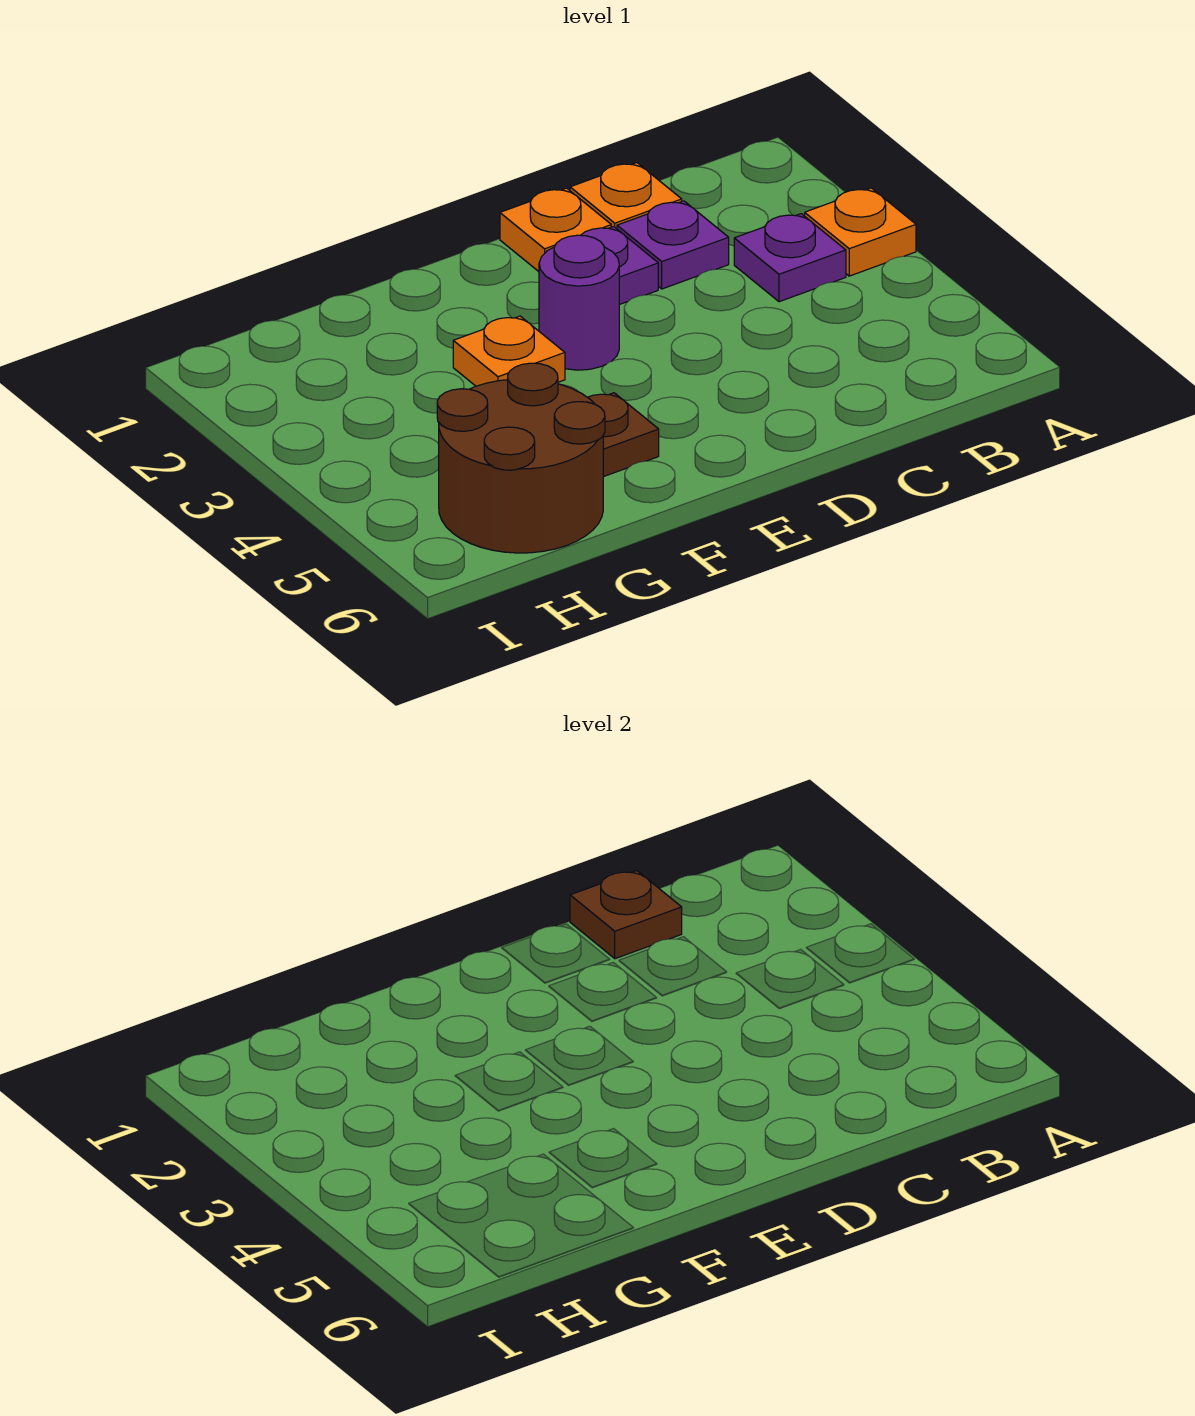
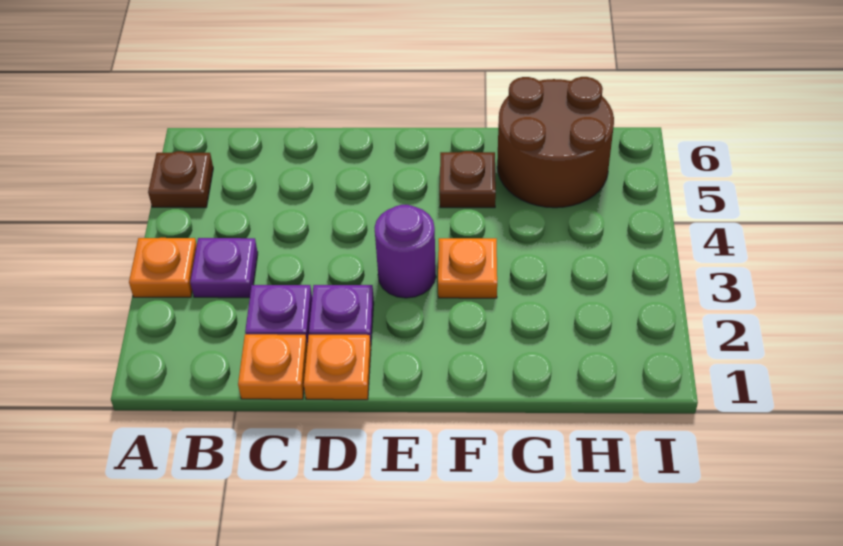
brown 1x1 plate [570,871,682,959] -> brown 1x1 plate moved to [148,151,213,208]

